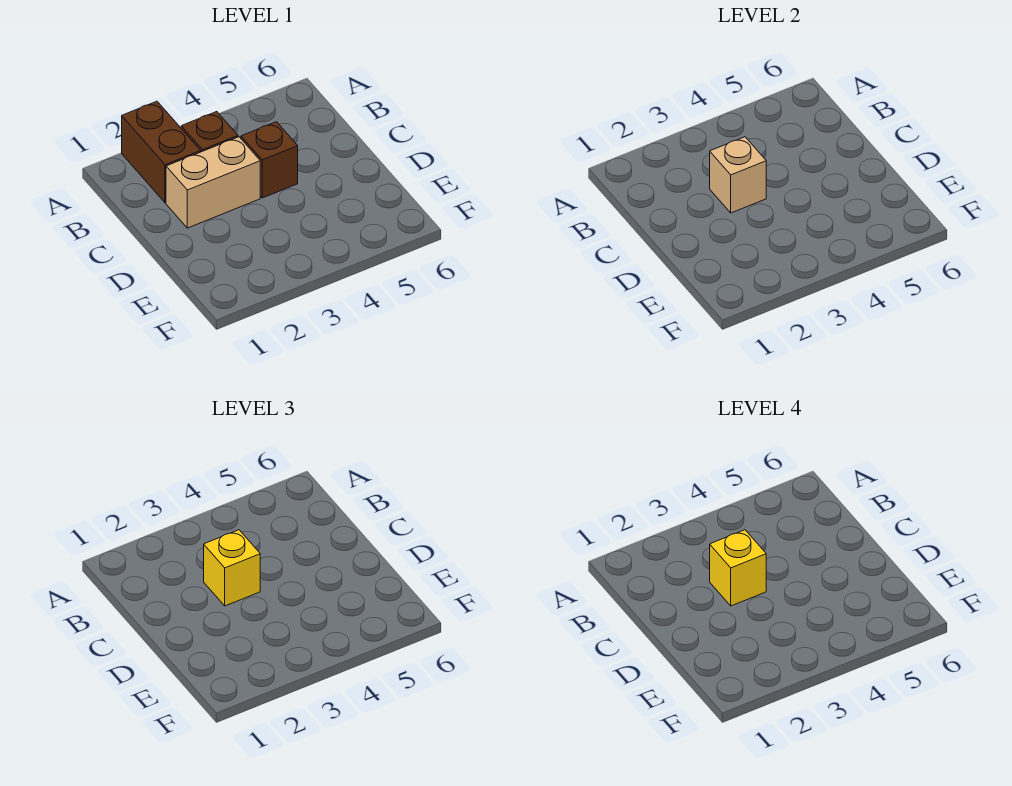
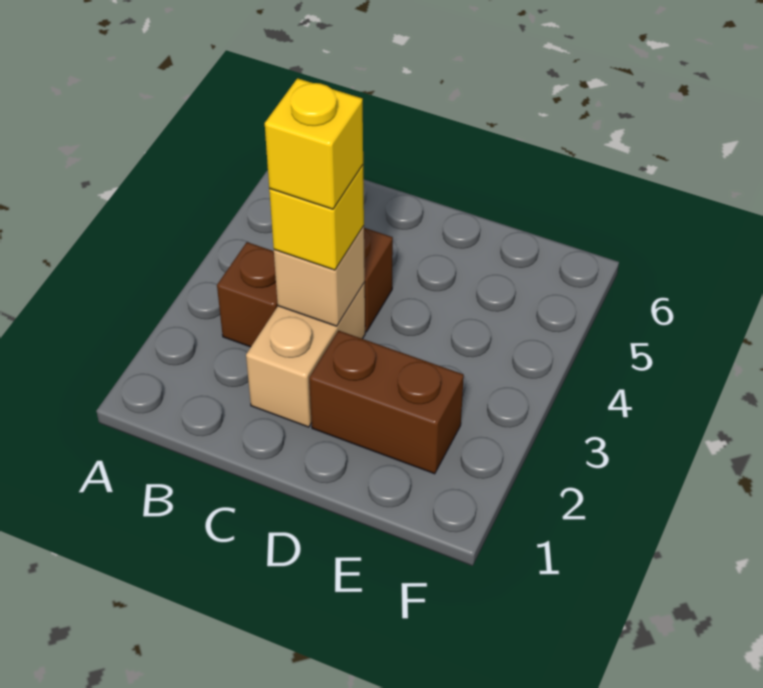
brown 1x2 brick [122,101,201,203] -> brown 1x2 brick moved to [309,331,464,474]

